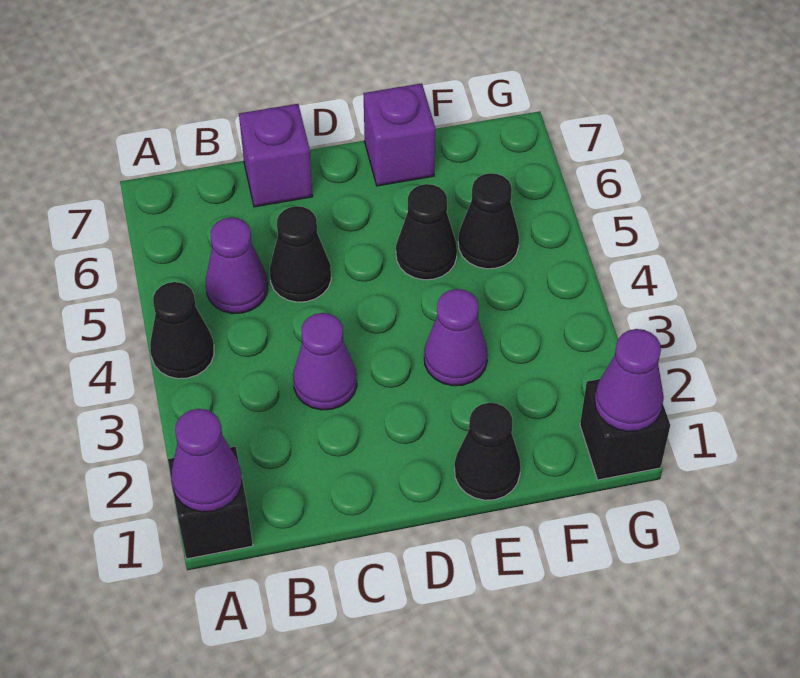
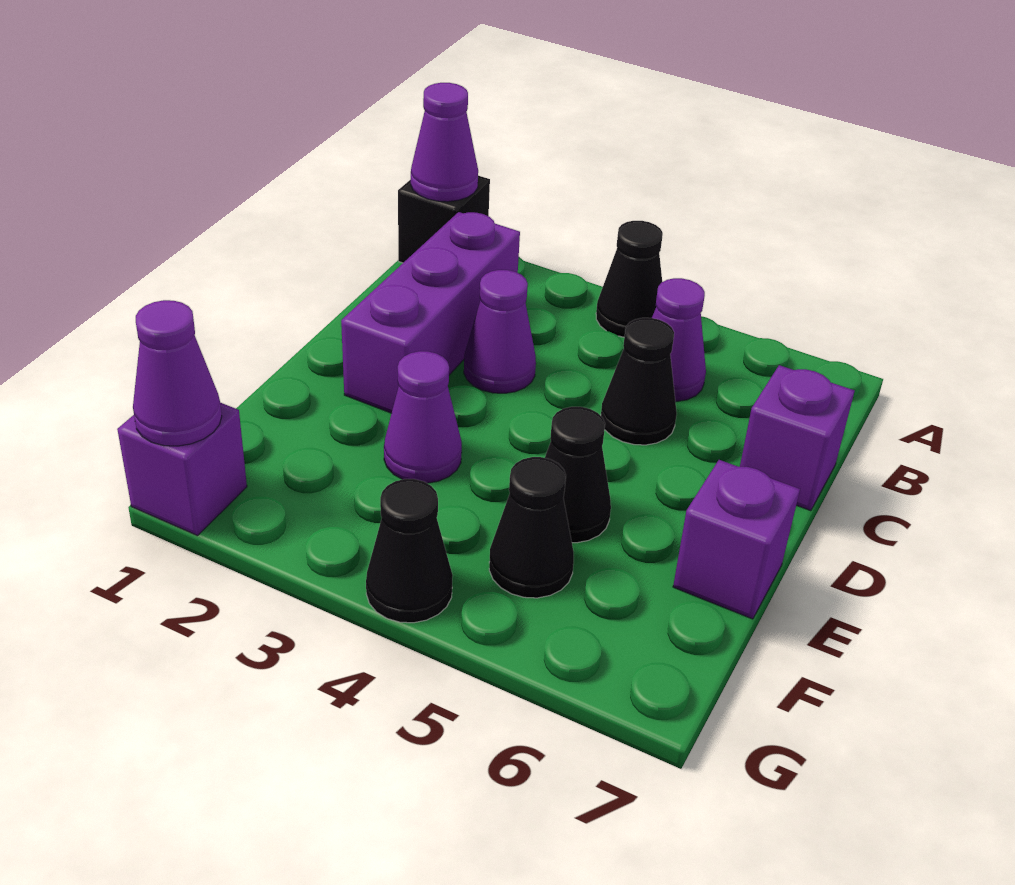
none -> purple 1x3 brick [341,212,520,413]
black 1x1 cone [454,403,521,500] -> black 1x1 cone moved to [366,479,453,623]
black 1x1 brick [580,379,670,480] -> purple 1x1 brick [117,403,247,536]

